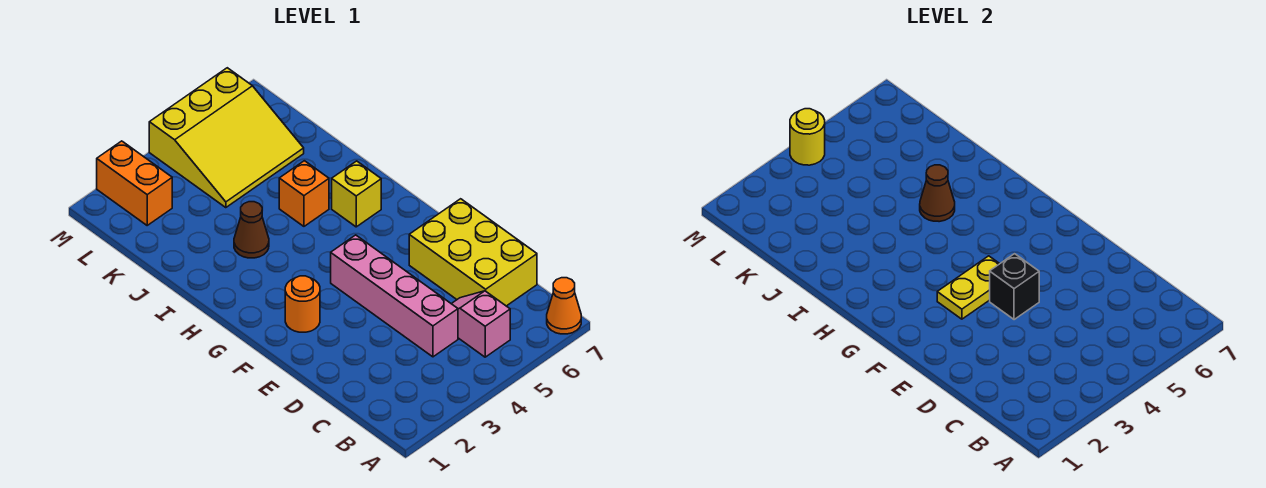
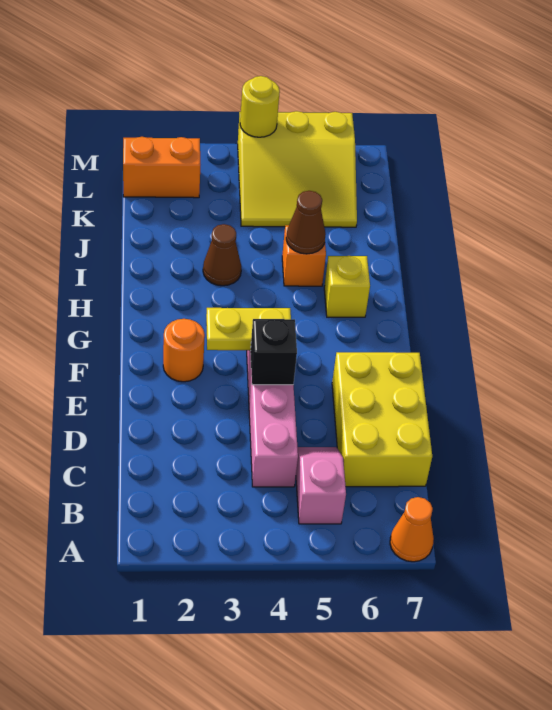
orange 1x2 brick [97,141,172,225] -> orange 1x2 brick turned to [123,137,200,198]

